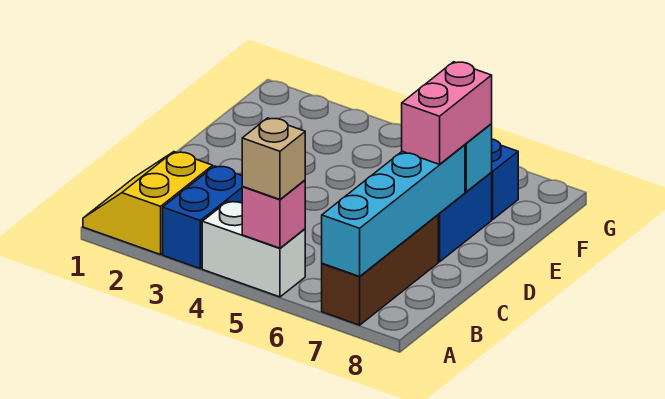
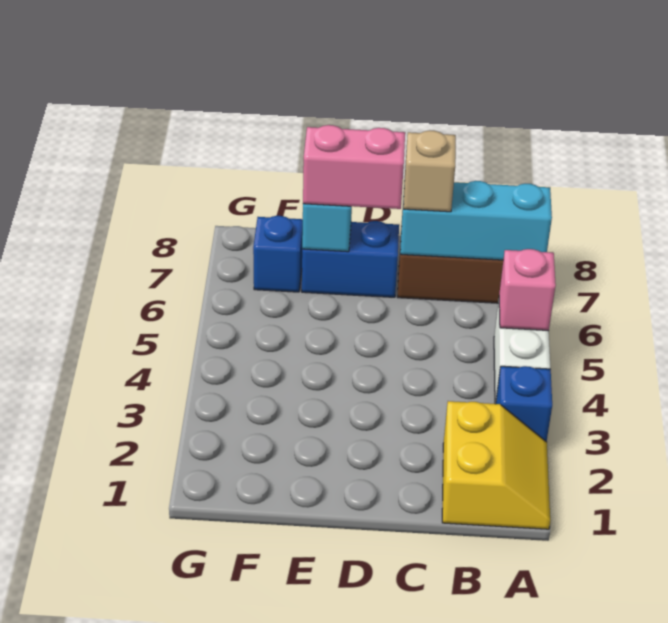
yellow 2x2 slope [83,152,213,255] -> yellow 2x2 slope turned to [442,401,550,529]
blue 1x2 brick [163,166,242,269] -> blue 1x1 brick [496,366,552,442]
tan 1x1 brick [242,118,305,199] -> tan 1x1 brick moved to [403,130,456,212]
cyan 1x4 brick [322,145,465,276] -> cyan 1x3 brick [400,181,552,260]

